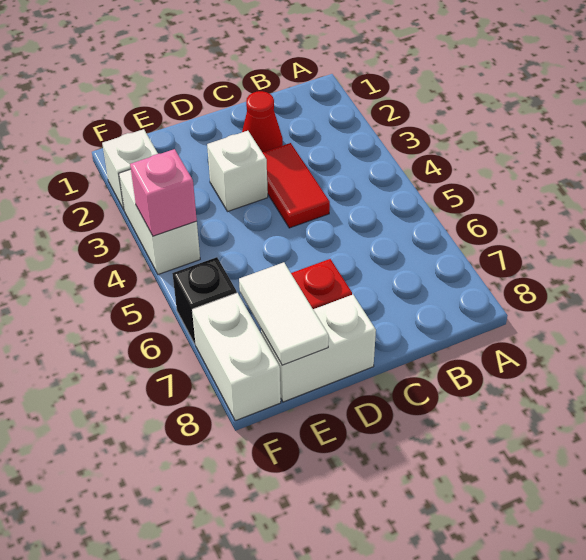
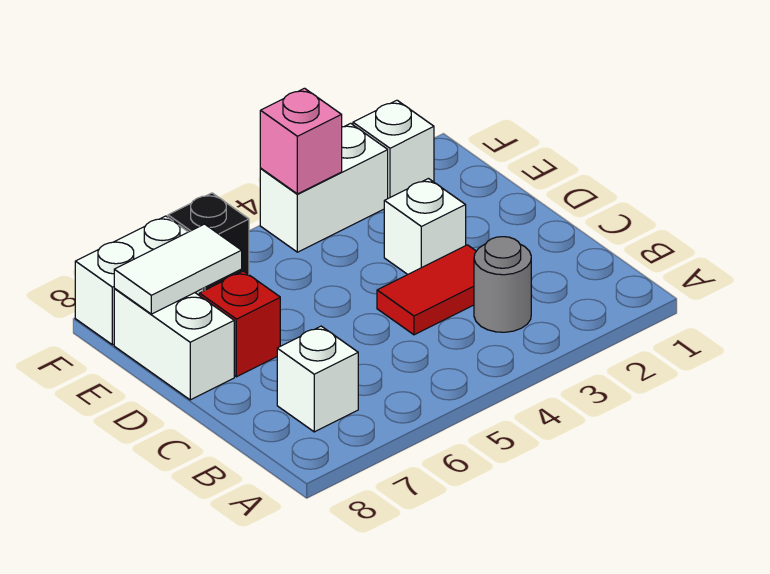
none -> grey 1x1 round brick [474,237,531,332]
none -> white 1x1 brick [277,326,358,432]
red 1x1 cone [242,91,283,152] -> none

